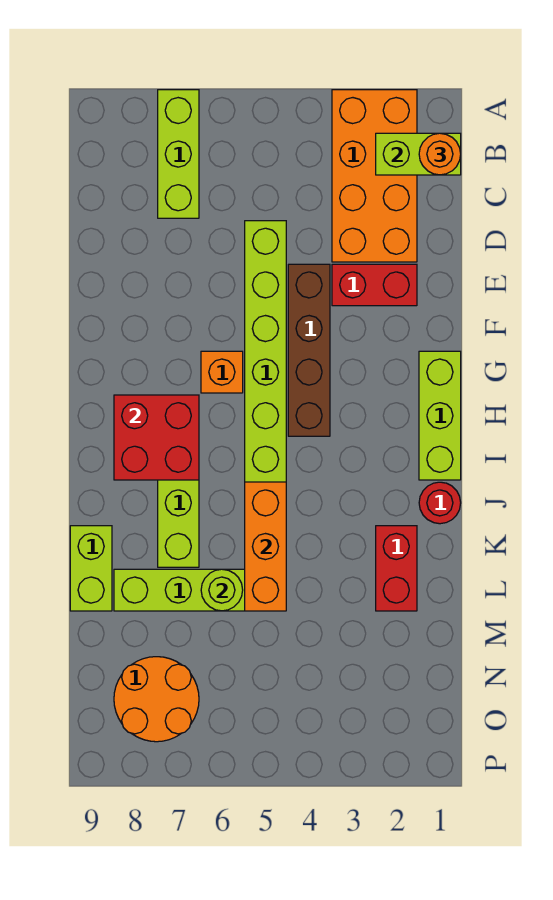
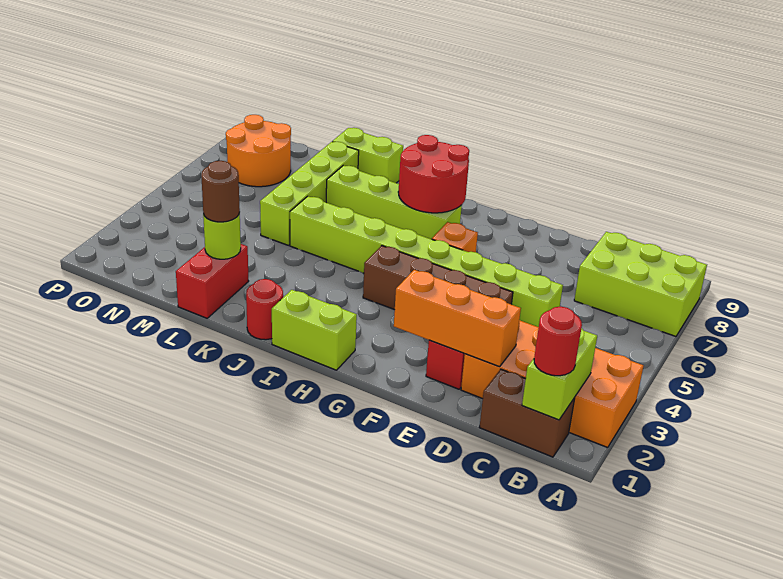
lime 1x3 brick [158,90,199,218] -> lime 2x3 brick [574,232,707,336]
none -> brown 1x2 brick [479,369,575,457]
orange 1x1 round brick [419,133,461,175] -> red 1x1 round brick [534,307,582,376]
lime 1x3 brick [419,351,461,480] -> lime 1x2 brick [272,290,357,370]
red 2x2 brick [114,395,199,480] -> red 2x2 round brick [398,135,469,213]
orange 1x3 brick [245,482,286,611] -> orange 1x3 brick moved to [394,270,521,367]
red 1x2 brick [376,526,417,611] -> red 1x2 brick turned to [176,244,249,318]
none -> brown 1x1 round brick [201,161,240,222]
lime 1x1 round brick [201,569,243,611] -> lime 1x1 round brick moved to [203,213,241,259]

